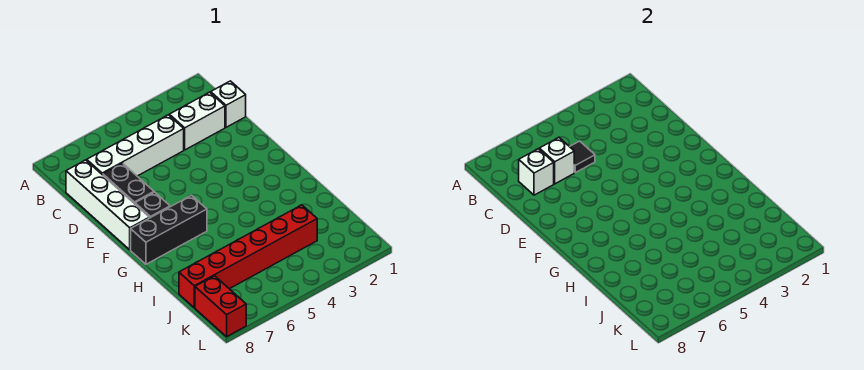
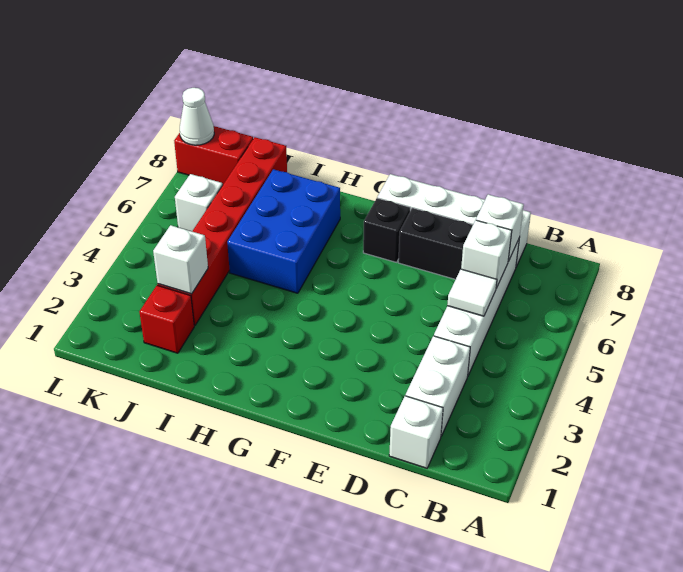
black 1x1 tile [570,141,595,173] -> white 1x1 tile [447,269,497,316]
black 1x3 brick [131,195,207,264] -> none
none -> blue 2x3 brick [227,169,340,293]
none -> red 1x1 brick [140,285,194,353]
none -> white 1x1 brick [153,225,208,294]
none -> white 1x1 brick [175,174,223,231]
none -> white 1x1 cone [180,88,214,145]

